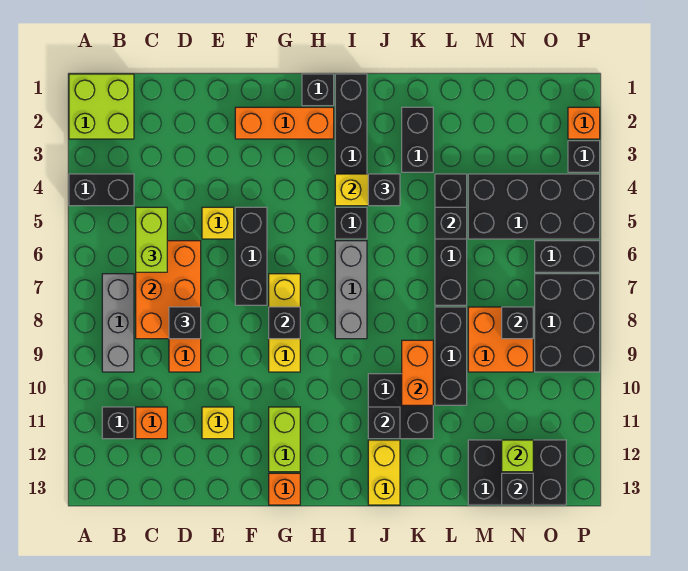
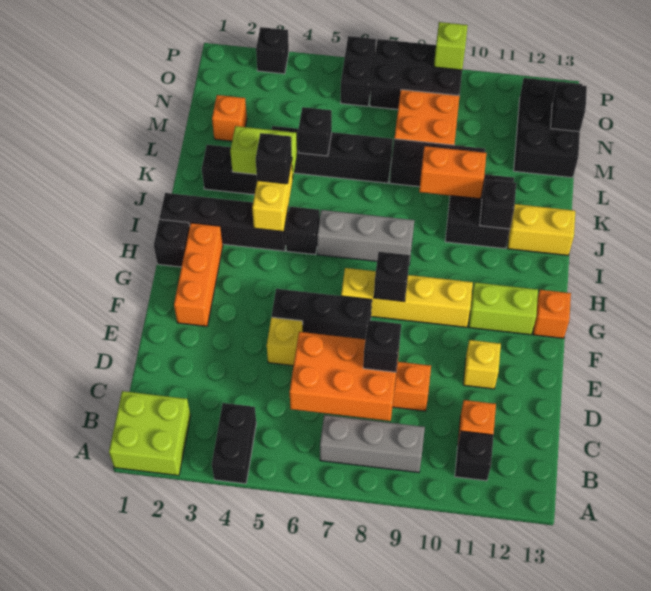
lime 1x2 brick [136,207,167,272] -> lime 1x2 brick moved to [230,126,297,175]
yellow 1x3 brick [269,274,300,372] -> yellow 1x4 brick [341,268,473,327]
black 2x4 brick [468,174,600,239] -> none
black 1x1 brick [502,307,533,339] -> none
lime 1x1 brick [502,440,533,472] -> lime 1x1 brick moved to [434,22,468,70]
orange 1x1 brick [568,107,600,139] -> orange 1x1 brick moved to [212,95,247,141]

